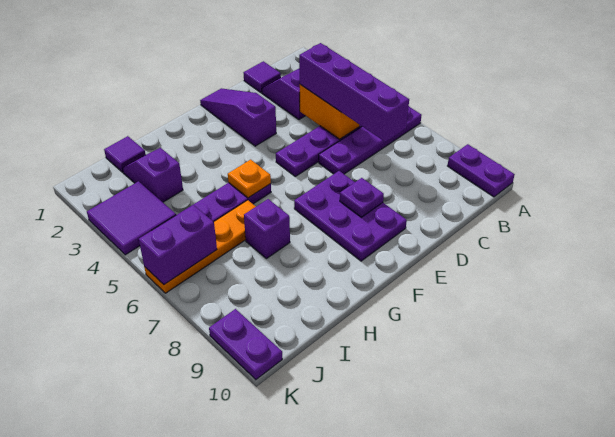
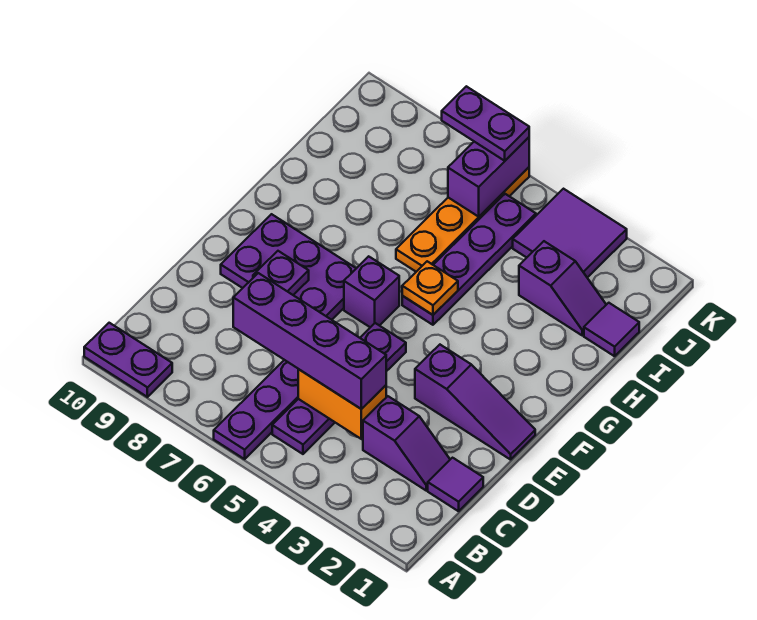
purple 1x1 brick [244,199,290,259] -> purple 1x1 brick moved to [344,256,399,327]
purple 1x2 plate [209,309,282,380] -> purple 1x2 plate moved to [442,86,529,161]

